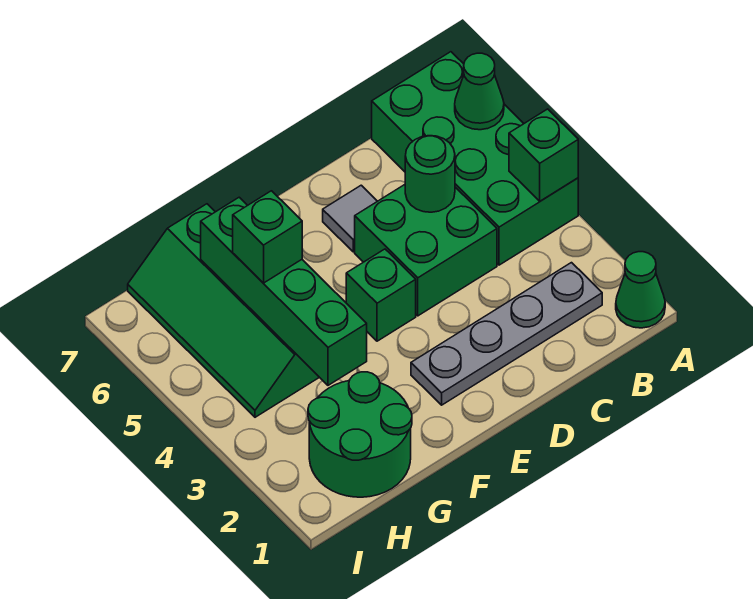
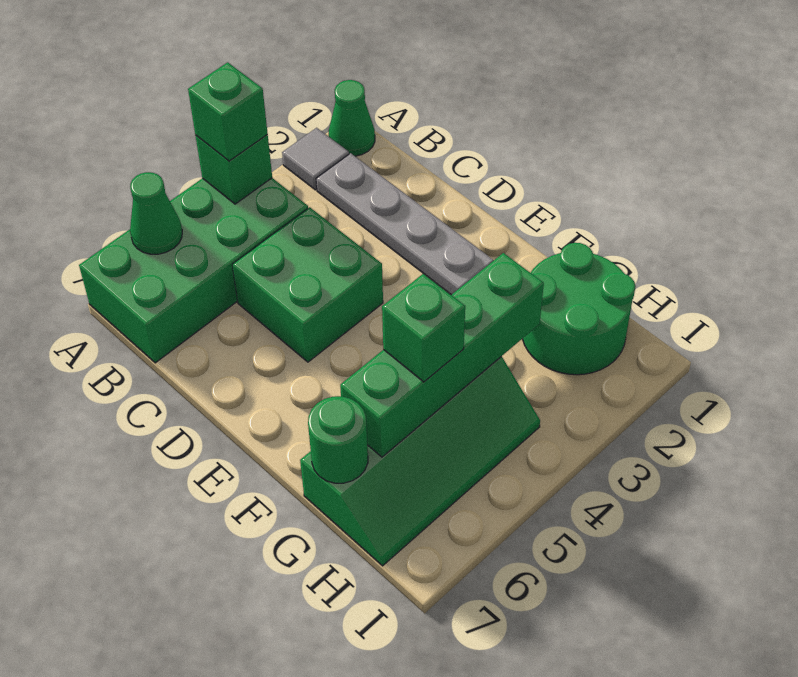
green 1x1 round brick [405,136,455,212] -> green 1x1 round brick moved to [308,396,368,483]
grey 1x1 tile [323,185,377,252] -> grey 1x1 tile moved to [282,128,349,190]
green 1x1 brick [346,249,416,341] -> green 1x1 brick moved to [188,62,268,161]

